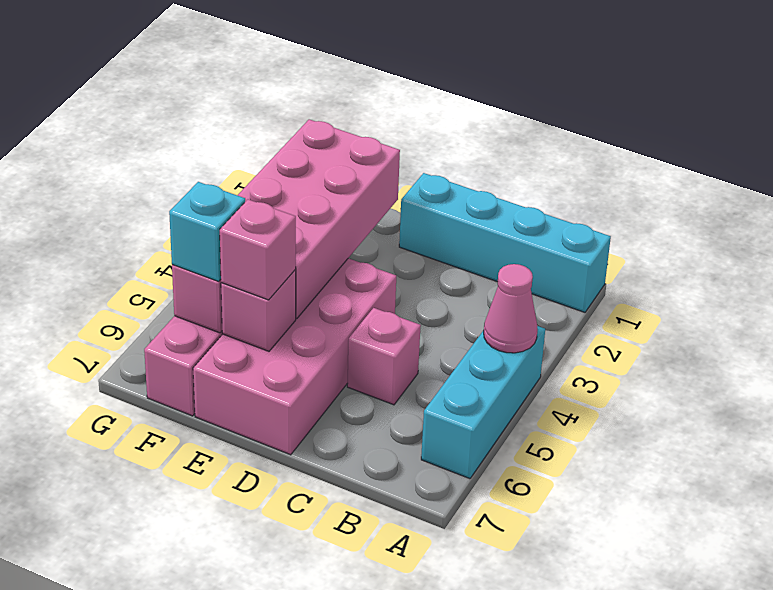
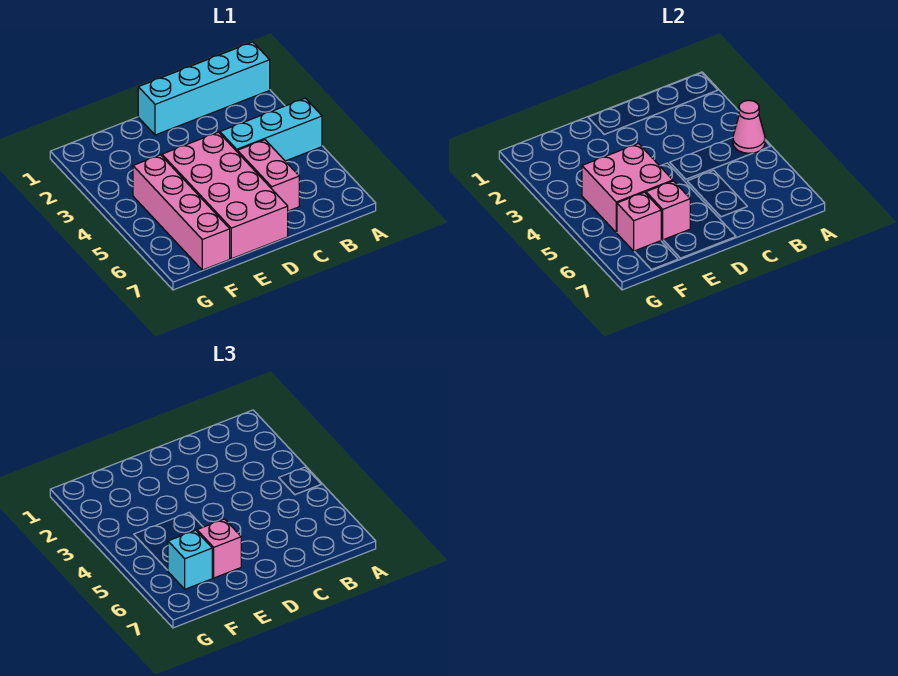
cyan 1x3 brick [421,326,545,479] -> cyan 1x3 brick turned to [220,98,322,161]
pink 1x1 brick [347,308,421,405] -> pink 1x2 brick [237,140,299,211]
pink 2x4 brick [237,119,400,319] -> pink 2x2 brick [582,144,673,233]

